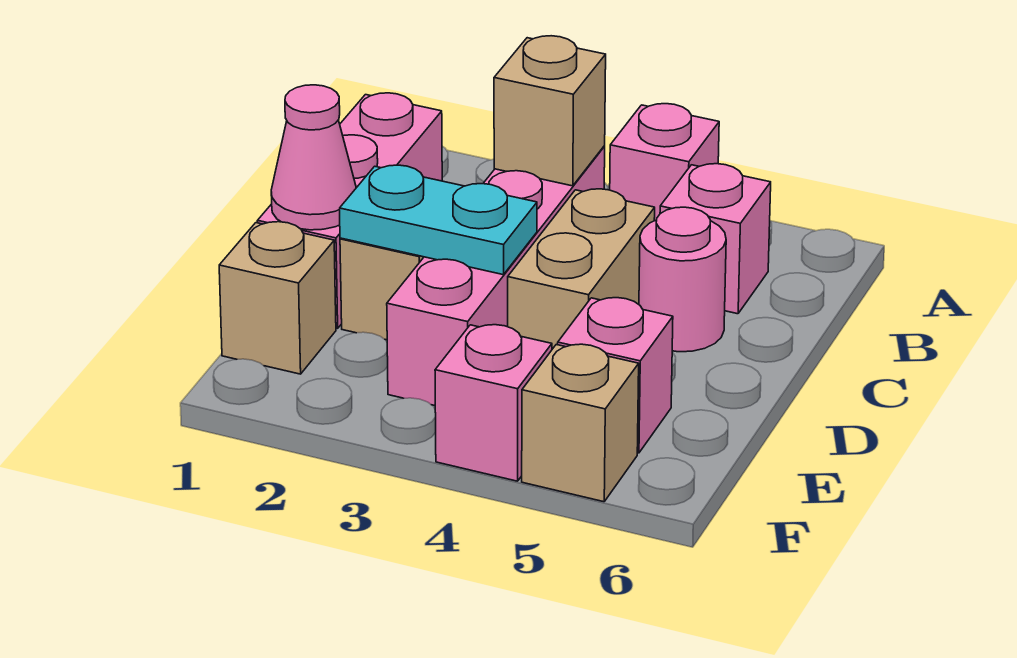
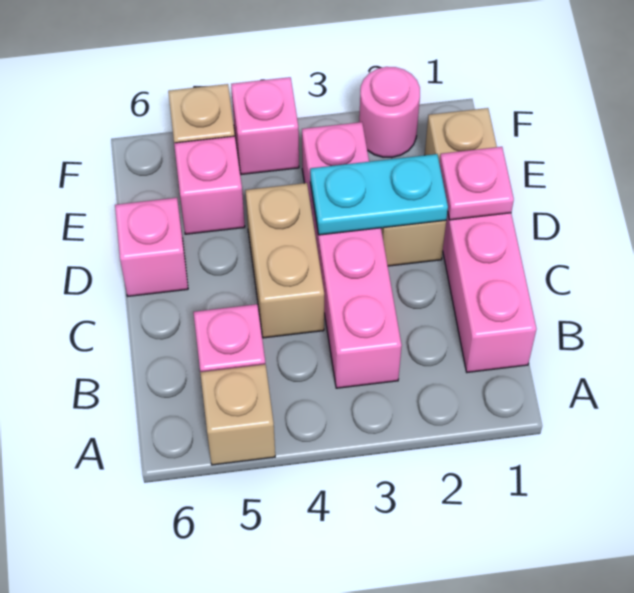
pink 1x1 brick [610,104,719,221] -> pink 1x1 brick moved to [115,198,188,296]
tan 1x1 brick [494,36,606,186] -> tan 1x1 brick moved to [200,364,275,465]
pink 1x1 round brick [639,207,726,352] -> pink 1x1 round brick moved to [359,67,420,158]
pink 1x1 cone [271,85,356,230] -> pink 1x1 plate [439,147,514,220]

